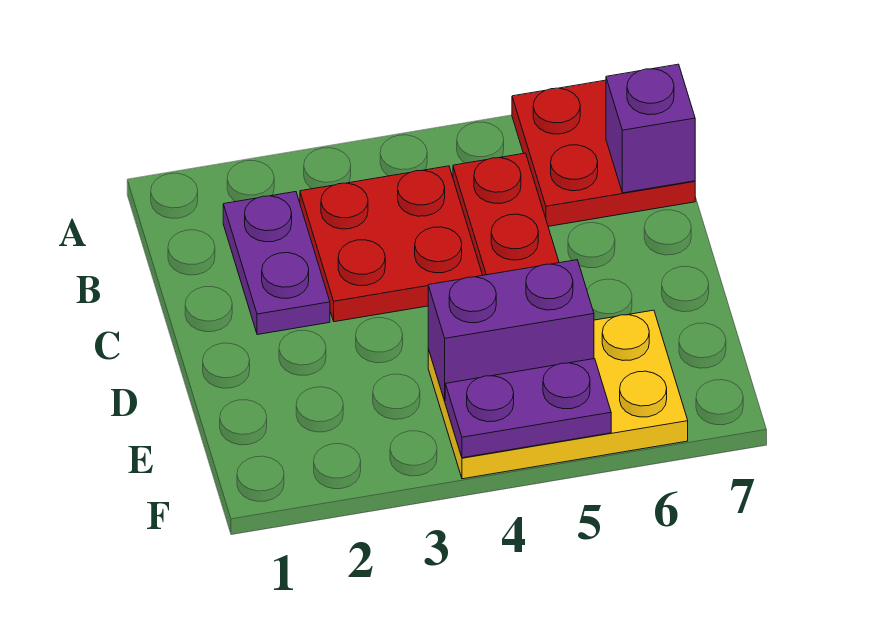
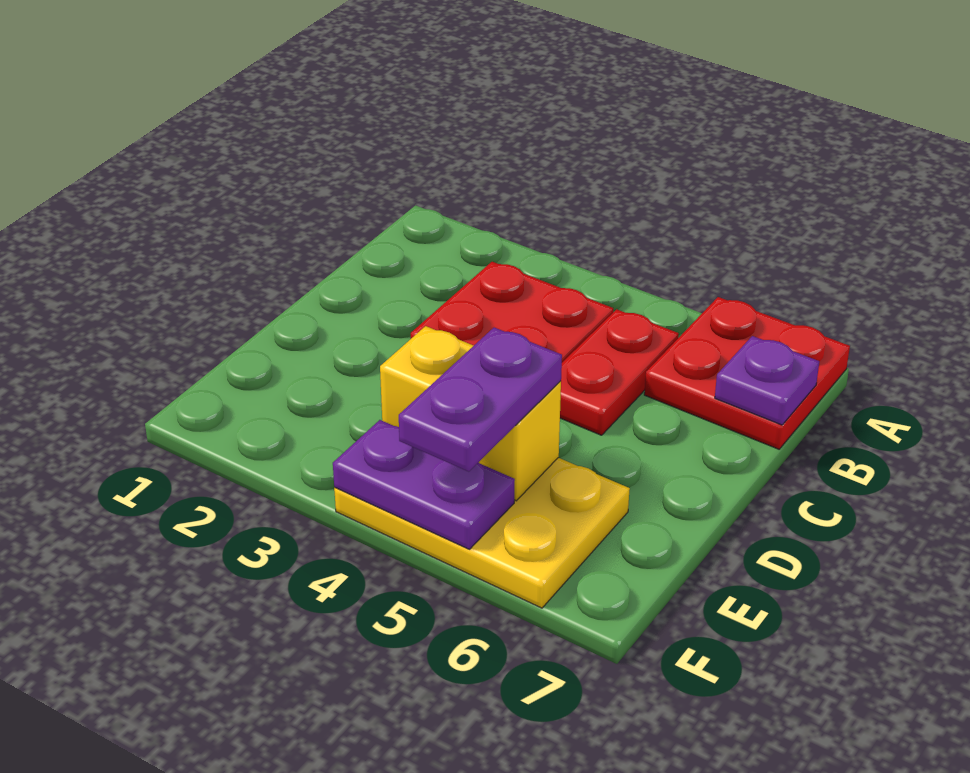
purple 1x2 plate [223,192,330,335] -> purple 1x2 plate moved to [399,328,562,472]
purple 1x1 brick [606,64,695,193] -> purple 1x1 plate [715,336,819,425]
purple 1x2 brick [428,260,594,401] -> yellow 1x2 brick [380,326,561,501]

